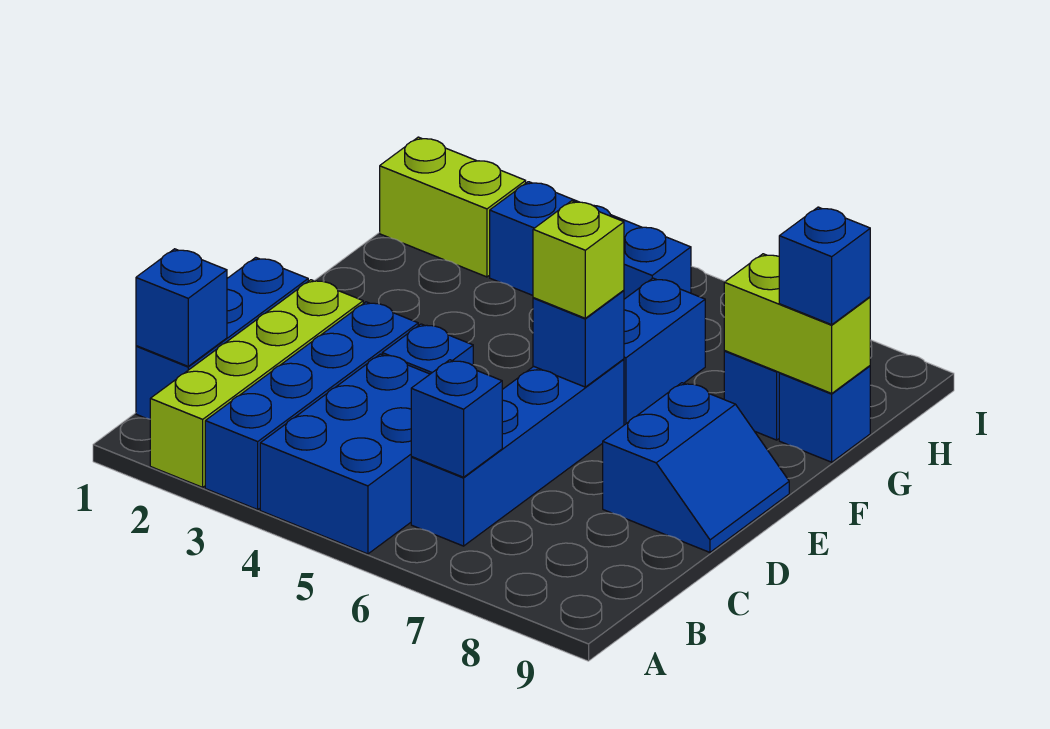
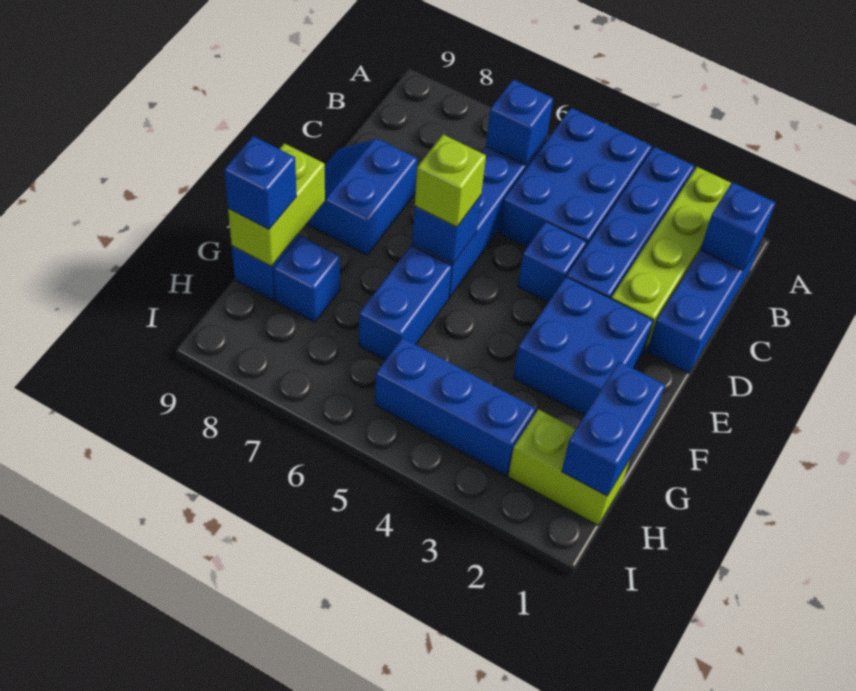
none -> blue 2x2 brick [513,277,653,416]
none -> blue 1x2 brick [562,361,665,496]
lime 1x2 brick [724,254,870,393] -> lime 1x2 brick turned to [228,143,325,266]

